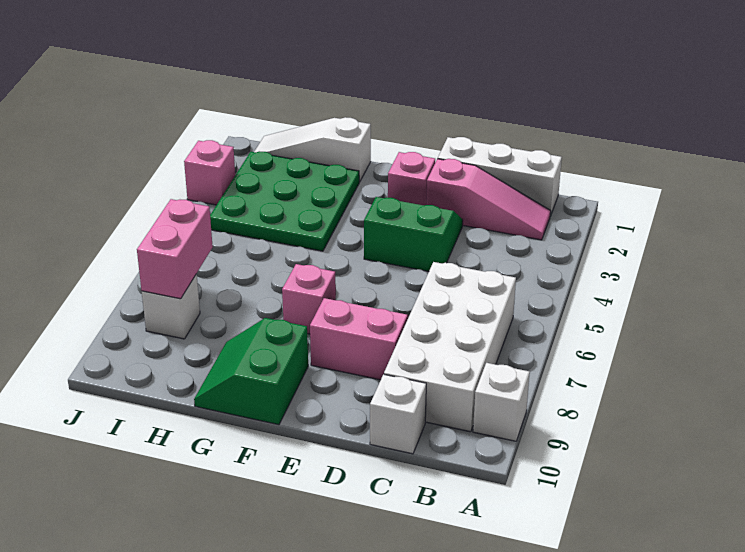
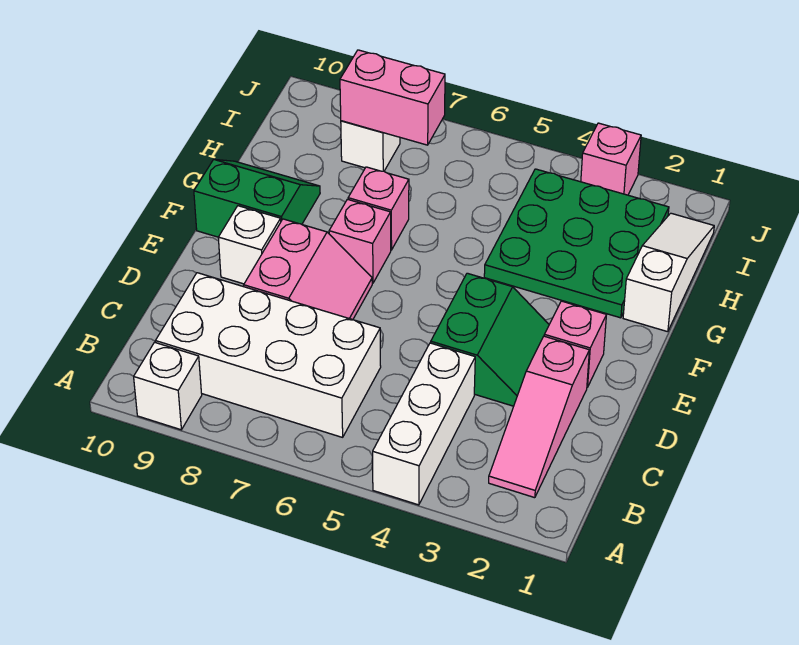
white 1x3 brick [438,137,562,216] -> white 1x3 brick moved to [373,343,475,505]
white 1x1 brick [370,374,426,454] -> white 1x1 brick moved to [218,206,281,284]
none -> pink 1x1 brick [348,167,409,250]

